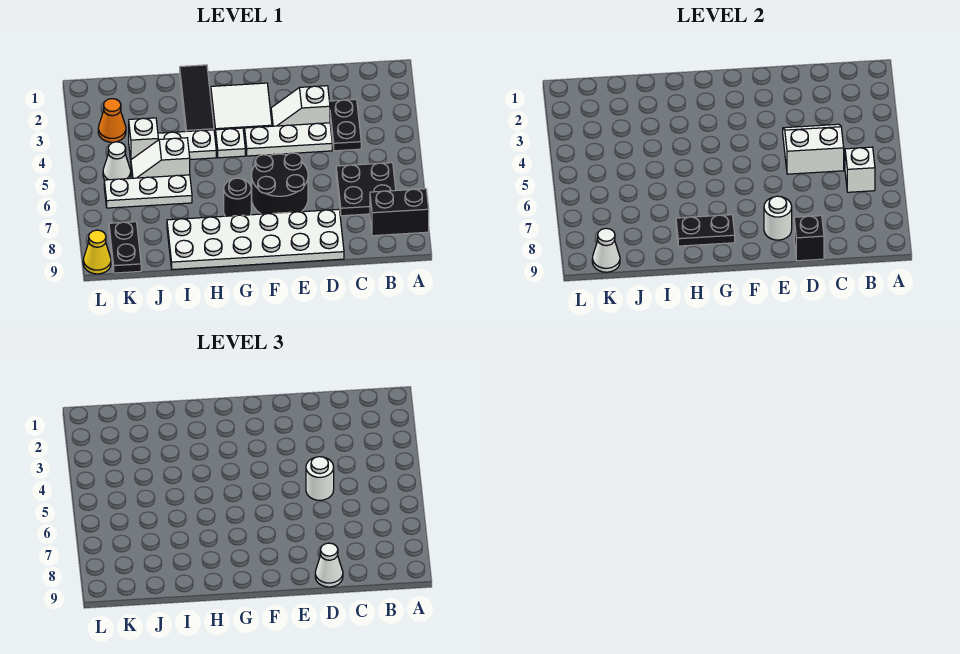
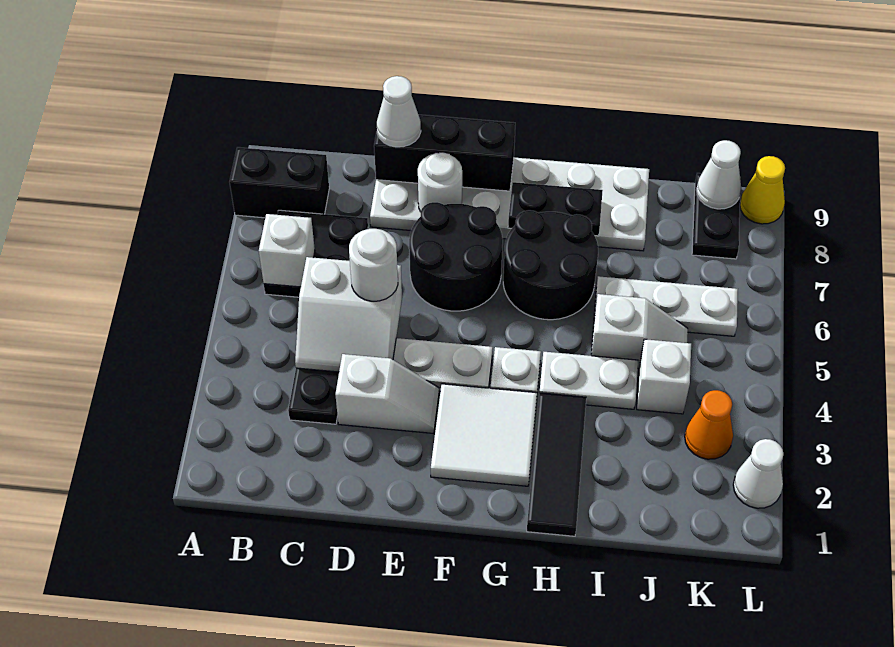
black 1x1 brick [794,216,824,261] -> black 1x3 brick [374,115,515,191]
black 1x1 round brick [224,178,251,216] -> black 2x2 round brick [503,210,598,320]
white 1x1 cone [103,142,131,180] -> white 1x1 cone moved to [733,439,783,508]

